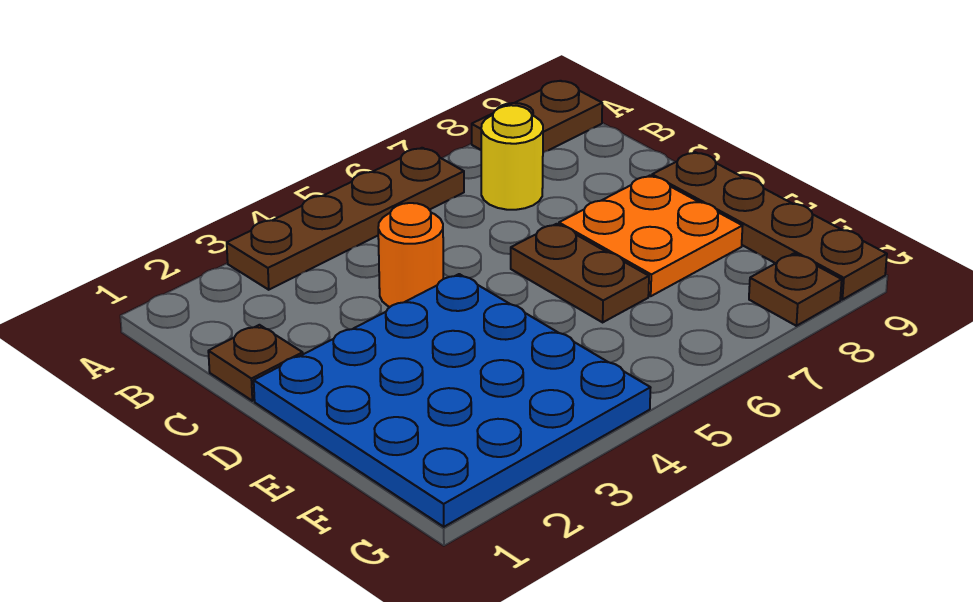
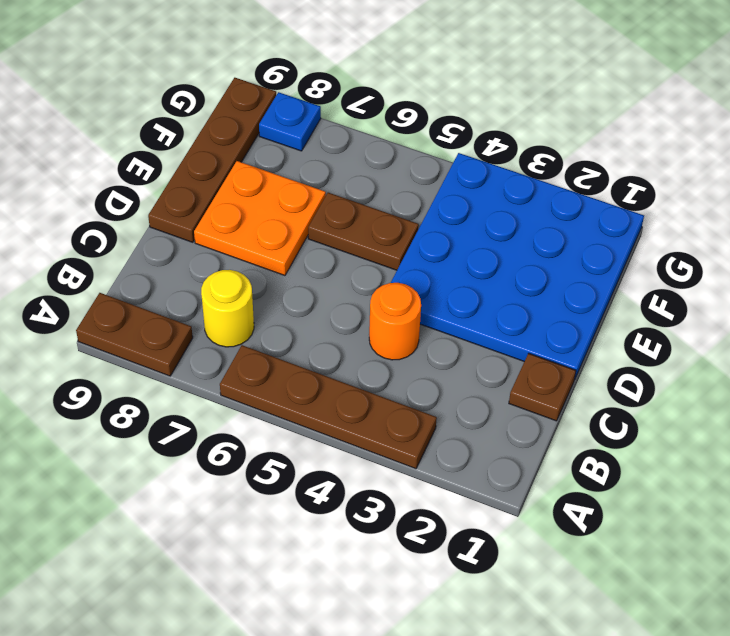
brown 1x2 plate [511,224,649,322] -> brown 1x2 plate turned to [308,193,419,270]
brown 1x1 plate [749,254,842,326] -> blue 1x1 plate [259,92,321,151]

